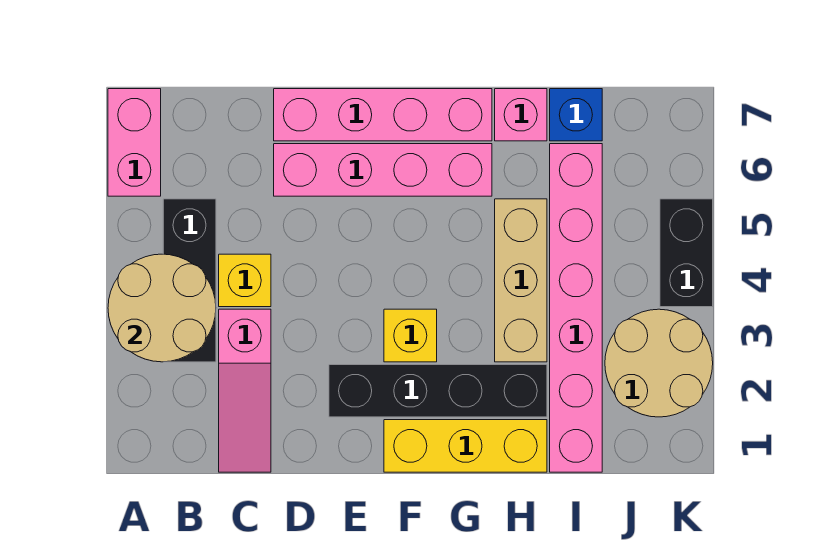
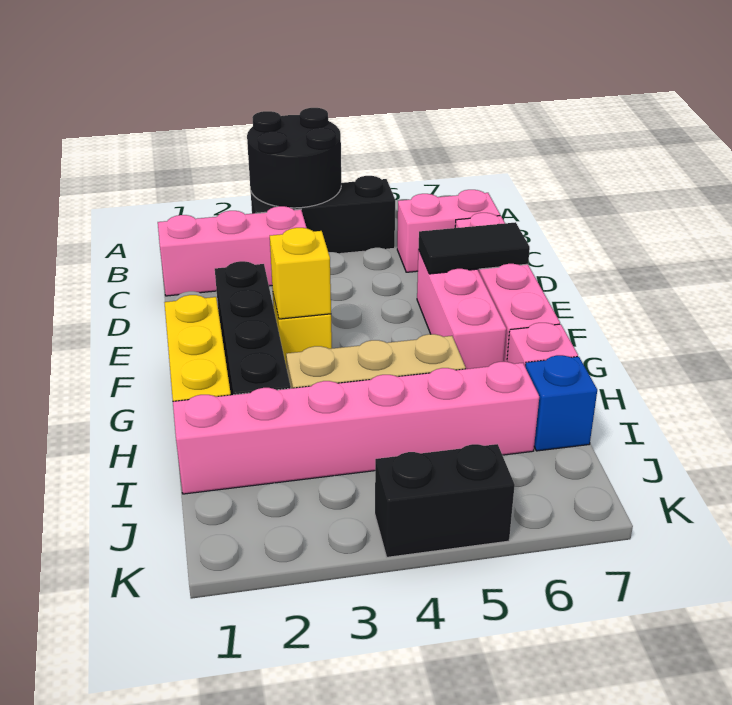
tan 2x2 round brick [108,254,216,362] -> black 2x2 round brick [247,108,341,208]
pink 1x2 brick [108,89,161,196] -> pink 1x2 brick moved to [397,190,500,272]
pink 1x3 slope [219,309,271,472] -> pink 1x3 brick [158,206,306,296]
yellow 1x1 brick [219,254,271,307] -> yellow 1x1 brick moved to [270,228,331,319]
pink 1x4 brick [274,144,492,196] -> pink 1x3 brick [417,249,506,369]
none -> black 1x2 tile [419,222,530,274]
tan 2x2 round brick [605,309,713,417] -> none

